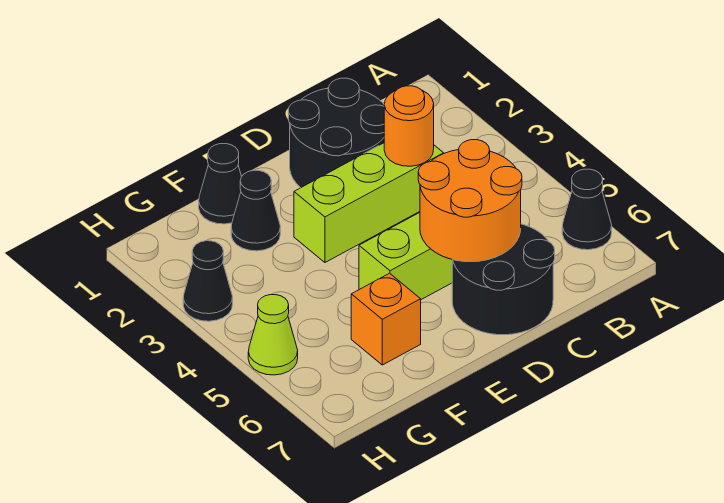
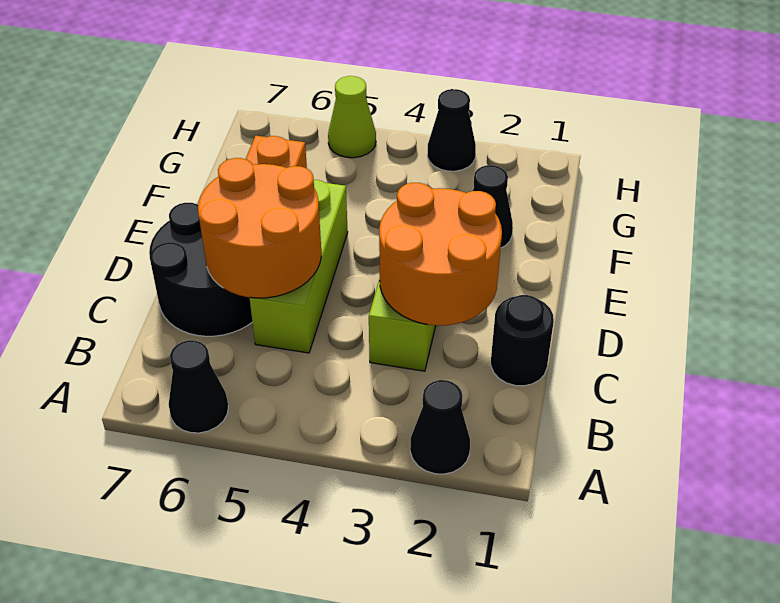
black 2x2 round brick [288,78,384,188] -> black 1x1 round brick [491,295,554,386]
orange 1x1 round brick [384,86,434,166] -> orange 2x2 round brick [379,183,502,326]
black 1x1 cone [199,144,242,224] -> black 1x1 cone moved to [410,380,470,474]

